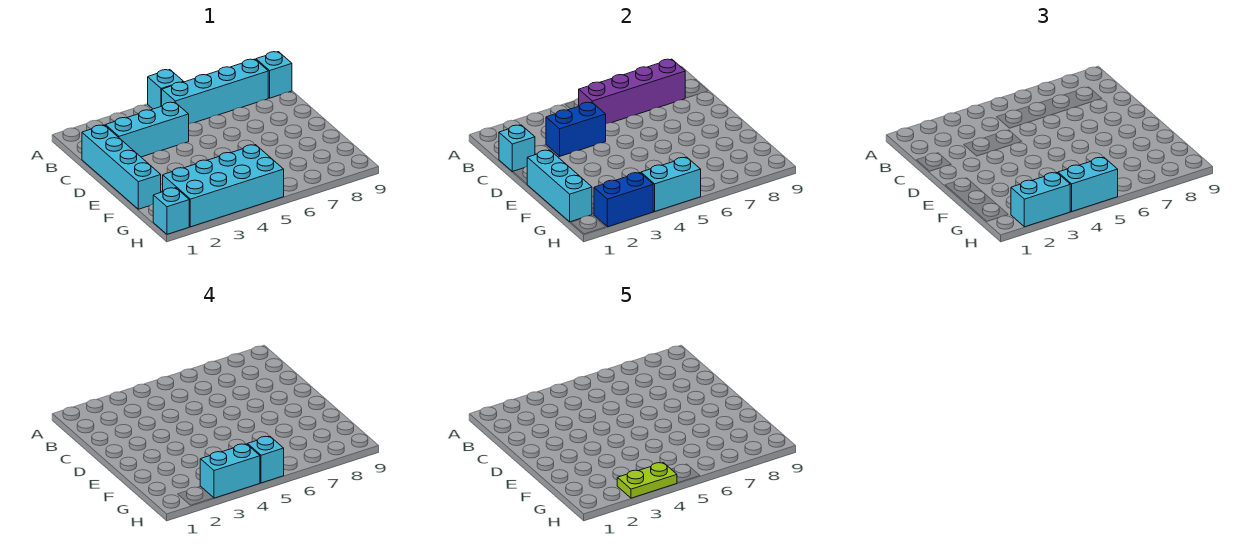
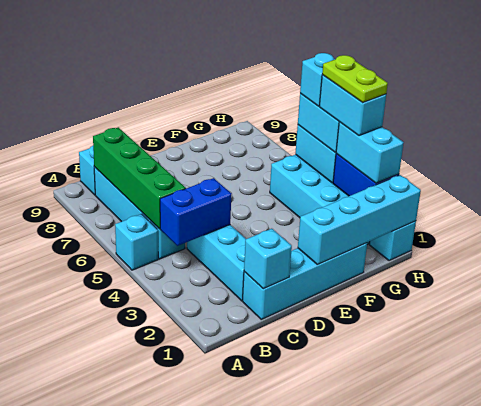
purple 1x4 brick [579,59,685,124] -> green 1x4 brick [93,127,186,229]
blue 1x2 brick [546,102,606,156] -> blue 1x2 brick turned to [160,178,231,246]
cyan 1x3 brick [527,150,592,222] -> cyan 1x4 brick [298,175,421,265]

